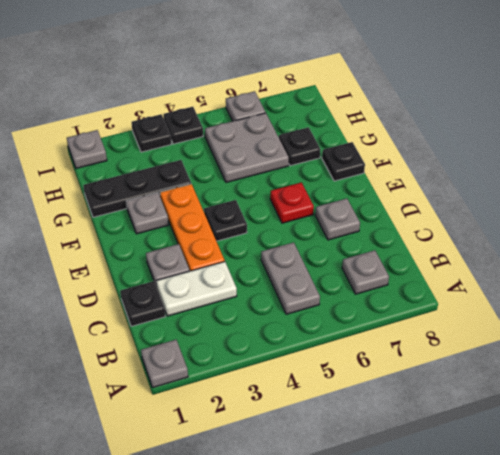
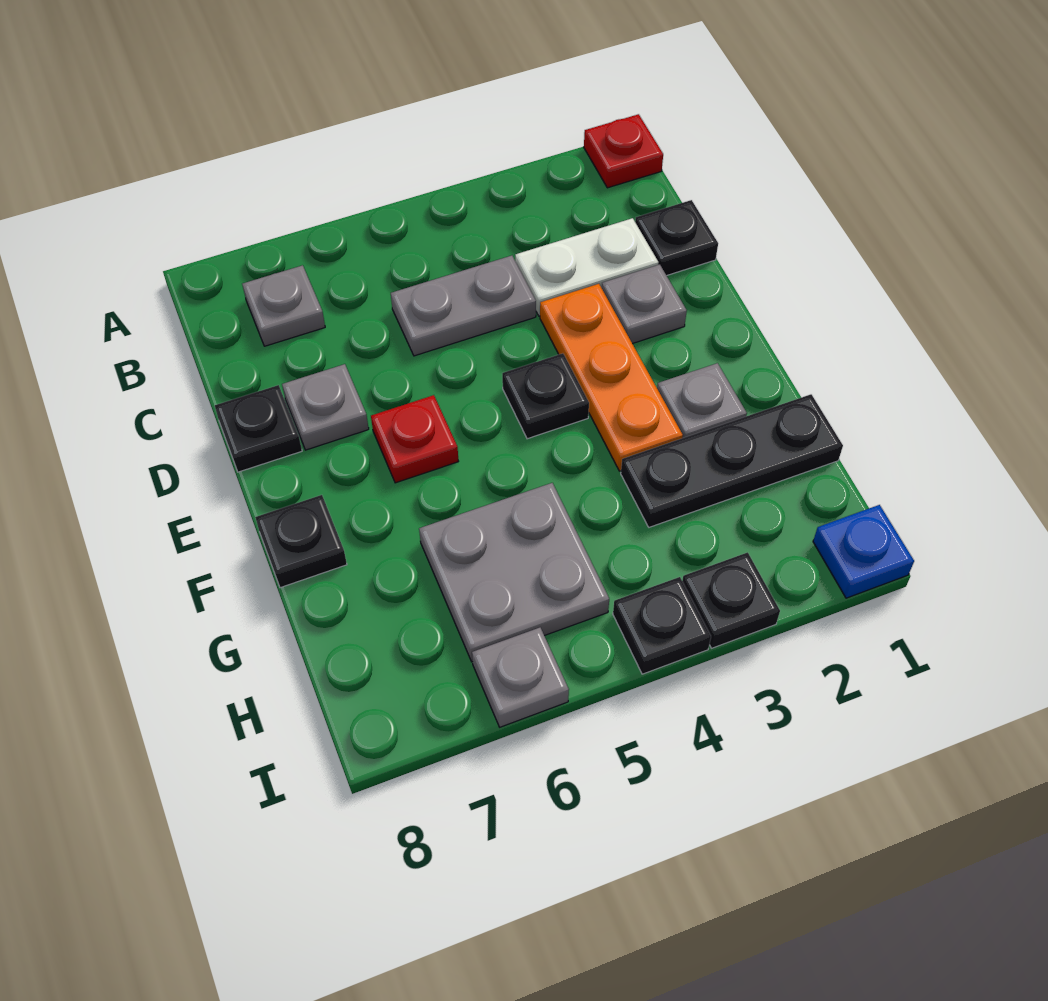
grey 1x1 plate [141,340,188,387] -> red 1x1 plate [584,114,663,188]
grey 1x2 plate [261,242,320,314] -> grey 1x2 plate turned to [391,256,536,356]
black 1x1 plate [279,127,320,166] -> black 1x1 plate moved to [215,385,302,472]
grey 1x1 plate [67,130,107,168] -> blue 1x1 plate [813,505,914,598]

